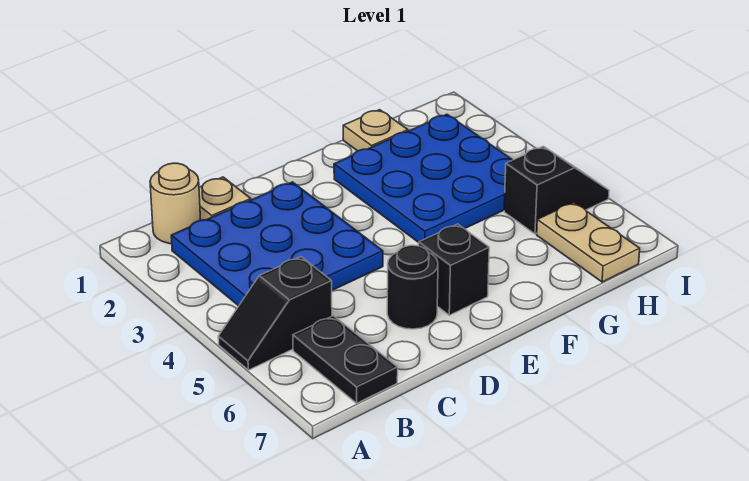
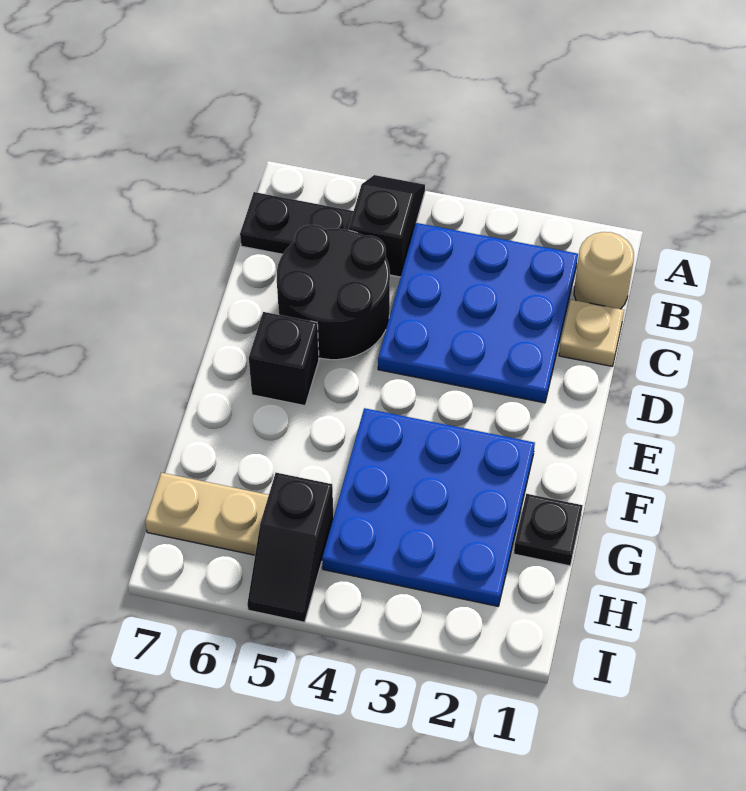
black 1x1 round brick [387,245,438,329] -> black 2x2 round brick [277,225,390,360]
tan 1x1 plate [343,110,408,151] -> black 1x1 plate [514,494,583,566]

